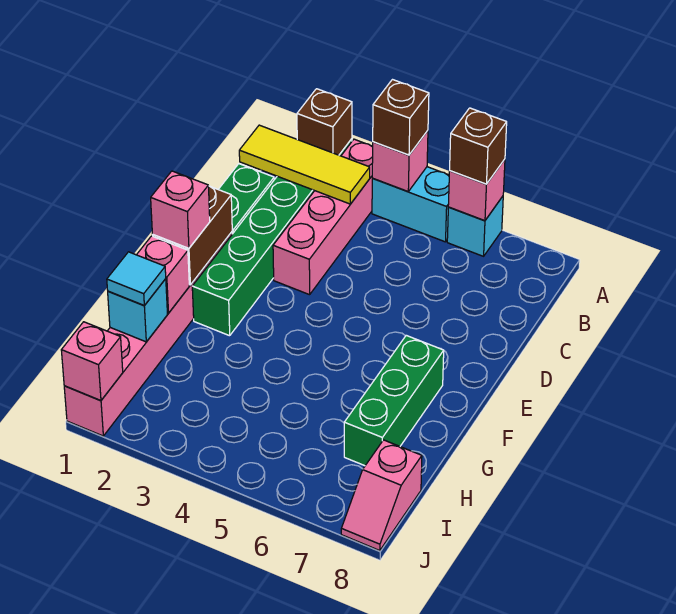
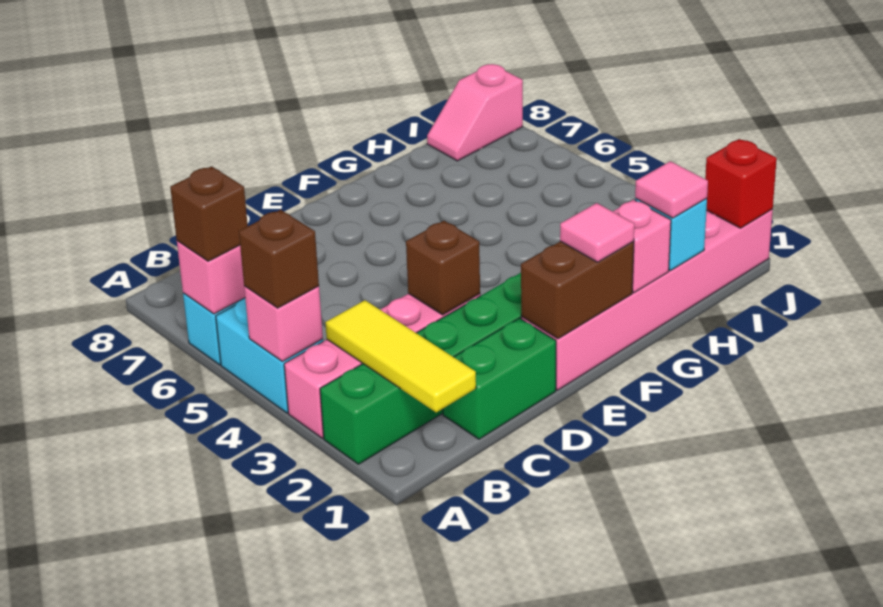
brown 1x1 brick [297,89,352,155] -> brown 1x1 brick moved to [406,221,480,315]
pink 1x1 brick [151,171,210,248] -> pink 1x1 tile [560,203,634,262]
green 1x3 brick [344,335,444,466] -> none
cyan 1x1 tile [107,252,166,305] -> pink 1x1 tile [635,161,708,218]
pink 1x2 slope [341,440,422,551] -> pink 1x2 slope turned to [427,64,523,161]
pink 1x1 brick [61,322,123,401] -> red 1x1 brick [705,139,777,228]

